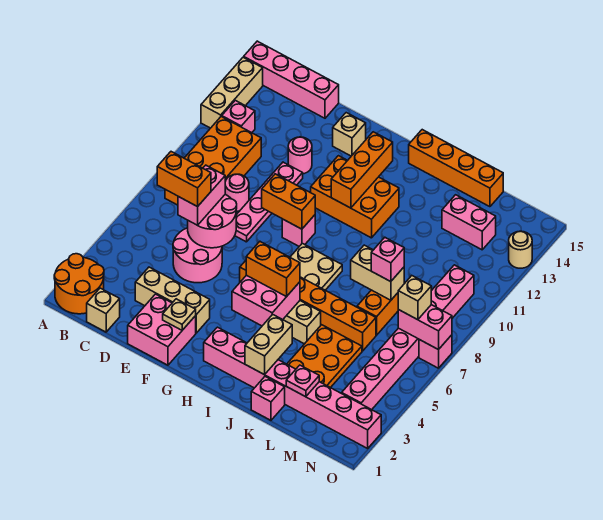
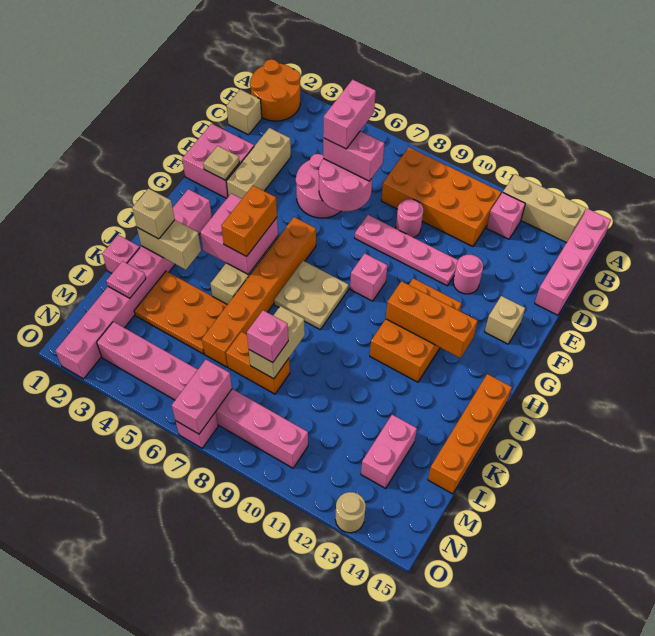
orange 1x2 brick [157,152,211,207] -> pink 1x2 brick [323,80,376,149]
orange 1x2 brick [262,174,315,229] -> none
tan 1x1 brick [398,276,431,320] -> tan 1x1 brick moved to [132,189,175,239]

